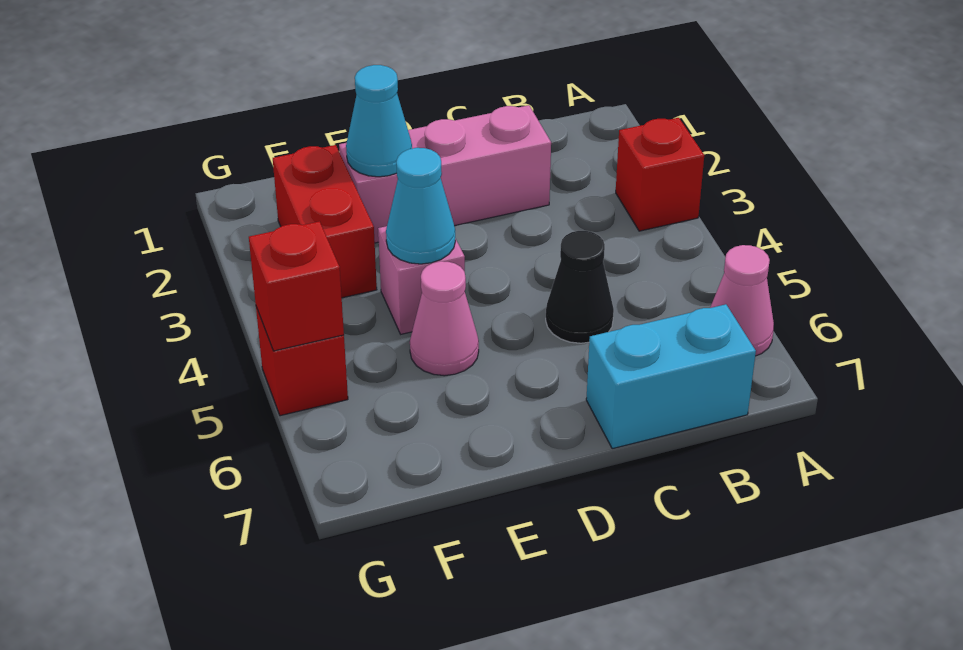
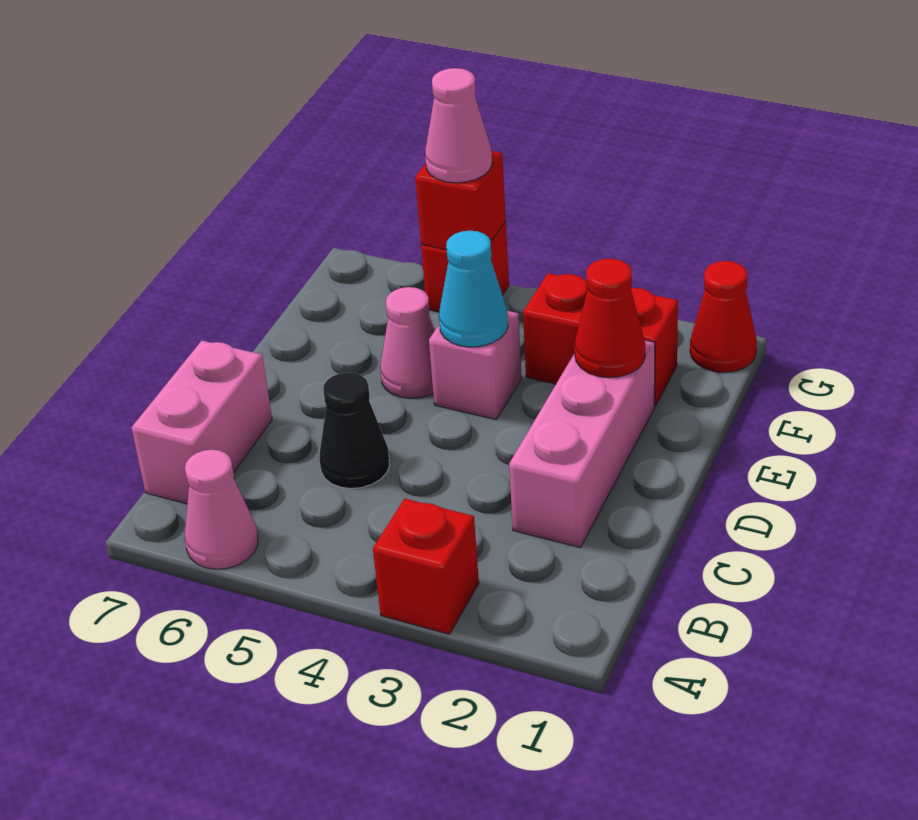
cyan 1x2 brick [586,304,756,449] -> pink 1x2 brick [132,341,272,504]
cyan 1x1 cone [346,65,412,177] -> red 1x1 cone [575,259,645,378]
none -> red 1x1 cone [690,261,757,373]
none -> pink 1x1 cone [425,68,492,183]

